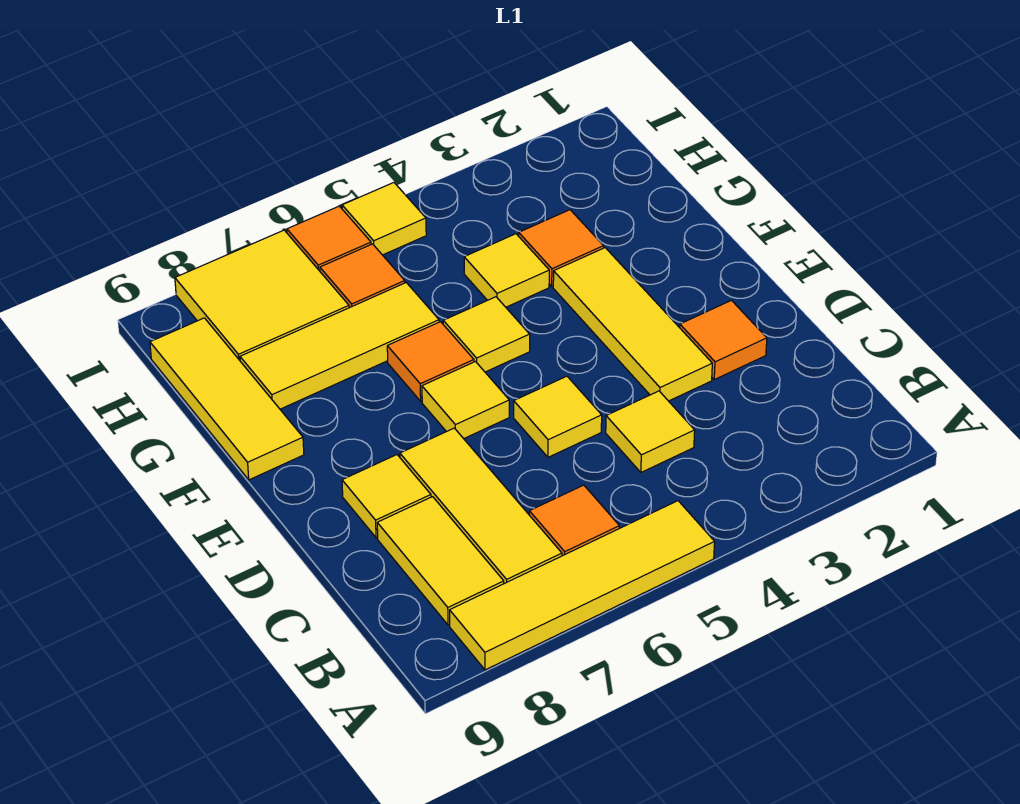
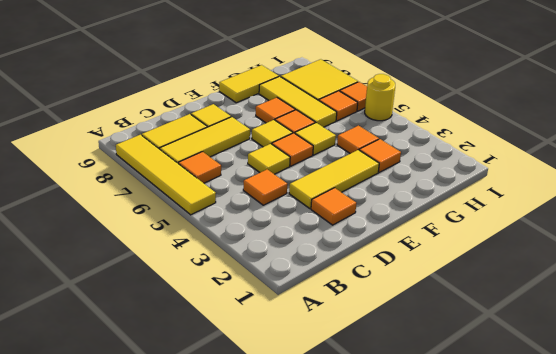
yellow 1x1 tile [606,391,695,472] -> orange 1x1 tile [243,169,287,205]
none -> orange 1x1 tile [272,133,313,166]
none -> orange 1x1 tile [256,97,295,123]
yellow 1x3 tile [150,318,304,480] -> yellow 1x2 tile [219,65,279,103]
yellow 1x1 tile [464,234,549,307] -> orange 1x1 tile [337,126,379,154]
yellow 1x1 tile [342,183,426,255] -> yellow 1x1 round brick [365,74,395,121]

